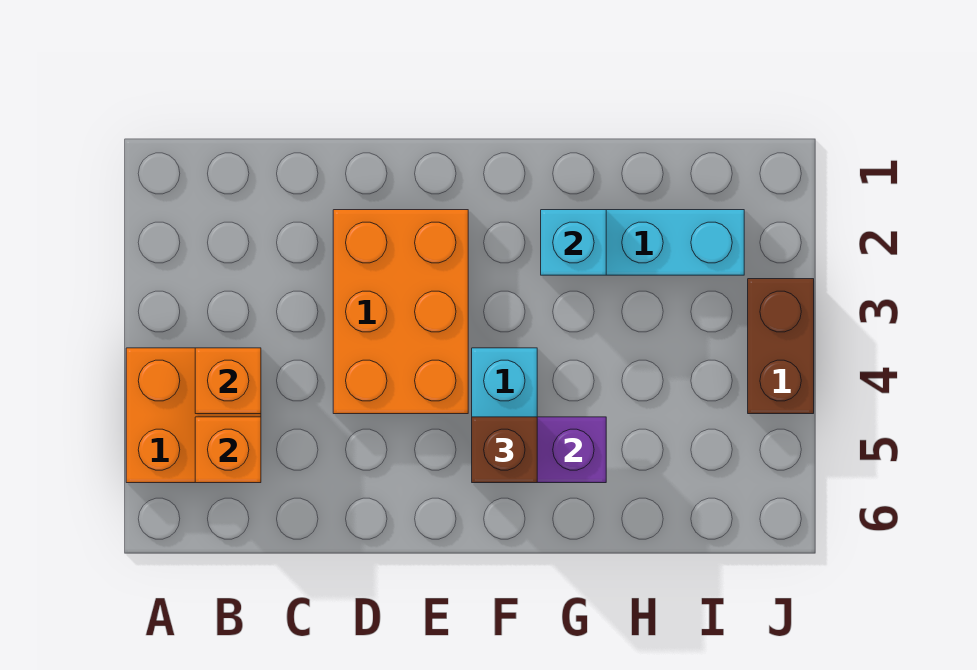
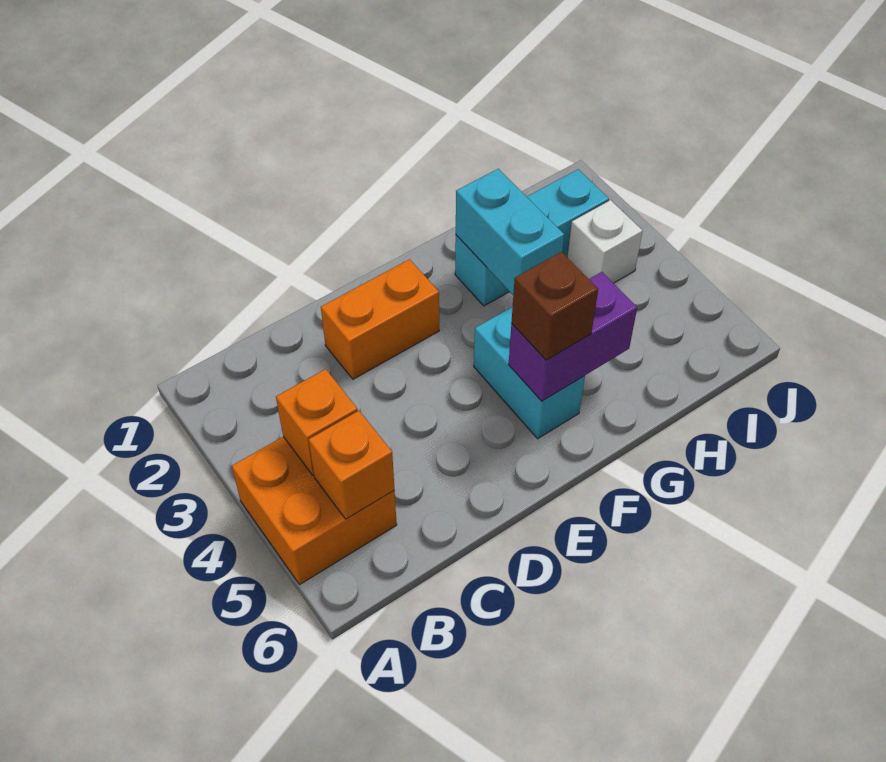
orange 2x3 brick [333,210,468,414] -> orange 1x2 brick [321,259,439,379]
cyan 1x1 brick [541,210,606,275] -> cyan 1x2 brick [456,169,564,295]
none -> white 1x1 brick [567,200,642,283]
brown 1x2 brick [748,279,814,414] -> none

